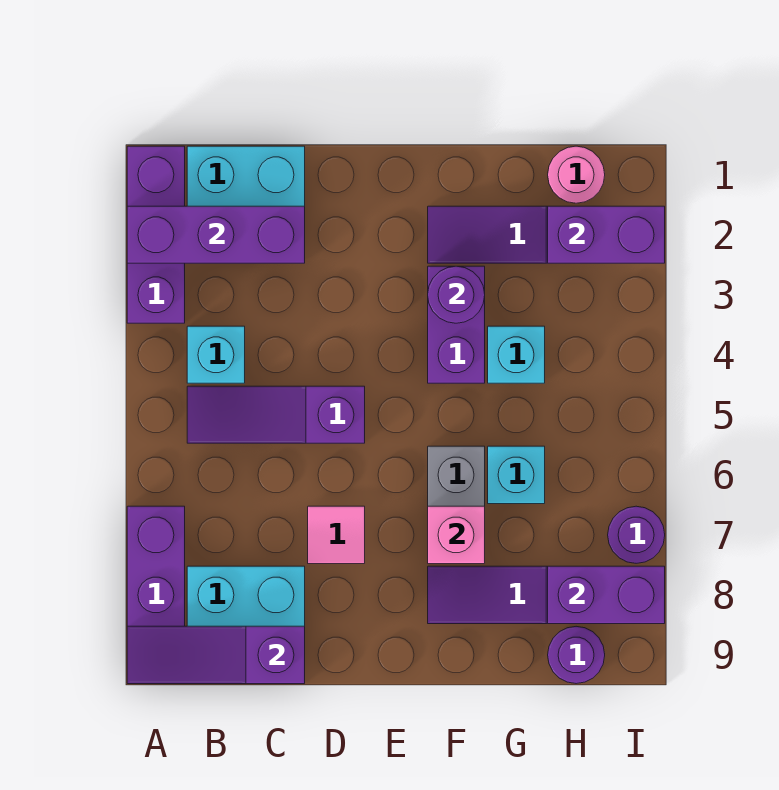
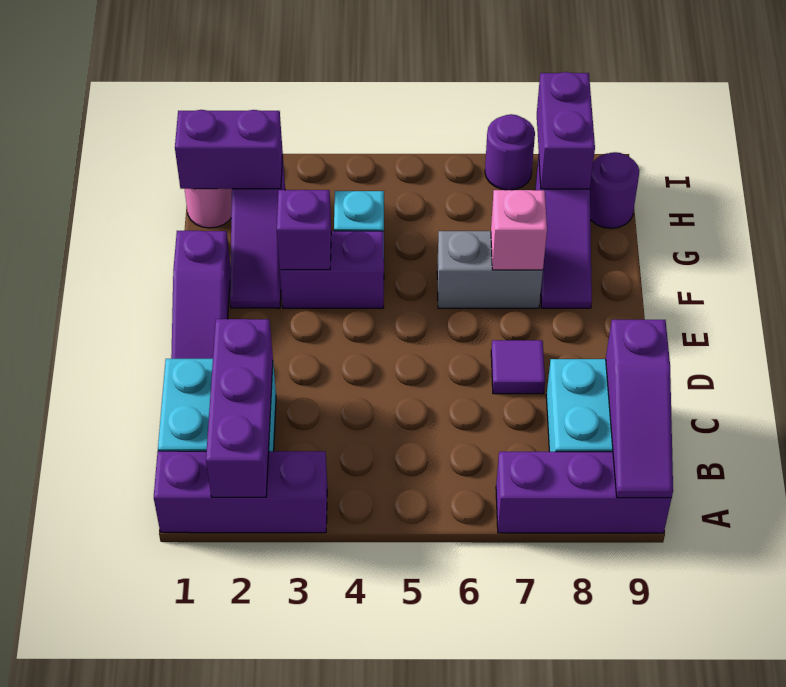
cyan 1x1 brick [187,326,245,383] -> none
purple 1x3 slope [187,386,365,443] -> purple 1x3 slope moved to [171,231,231,359]
pink 1x1 tile [308,506,365,564] -> purple 1x1 tile [491,340,545,394]
purple 1x1 round brick [428,266,485,323] -> purple 1x1 brick [277,190,331,270]
cyan 1x1 brick [488,446,545,504] -> none
purple 1x2 brick [548,206,665,263] -> purple 1x2 brick turned to [175,110,283,189]

